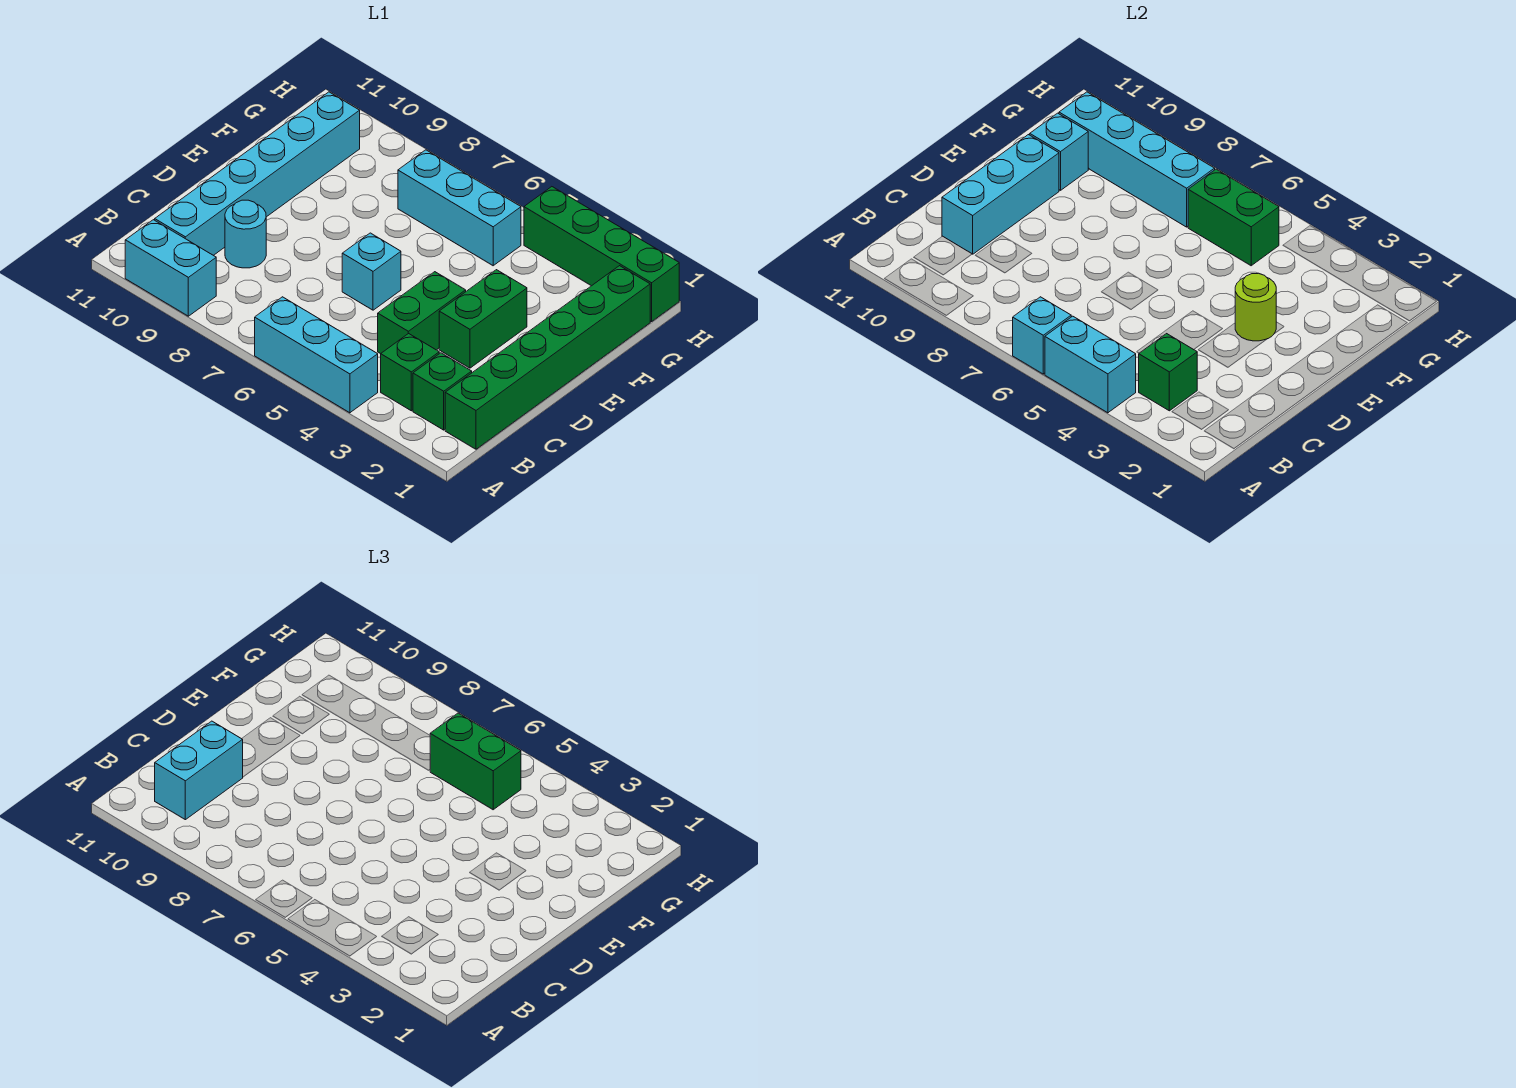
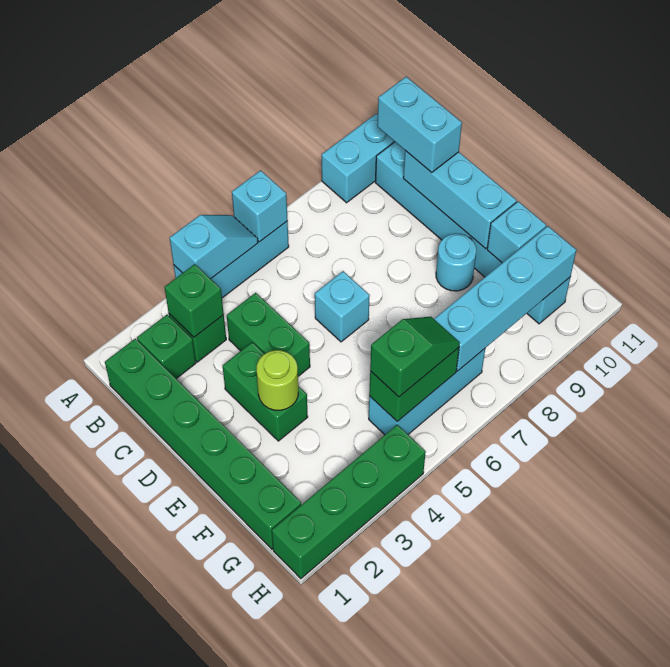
cyan 1x2 brick [1045,316,1136,413] -> cyan 1x2 slope [170,215,258,279]
cyan 1x1 round brick [225,200,266,268] -> cyan 1x1 round brick moved to [436,234,476,291]
green 1x2 brick [430,713,521,810] -> green 1x2 slope [370,317,460,397]

